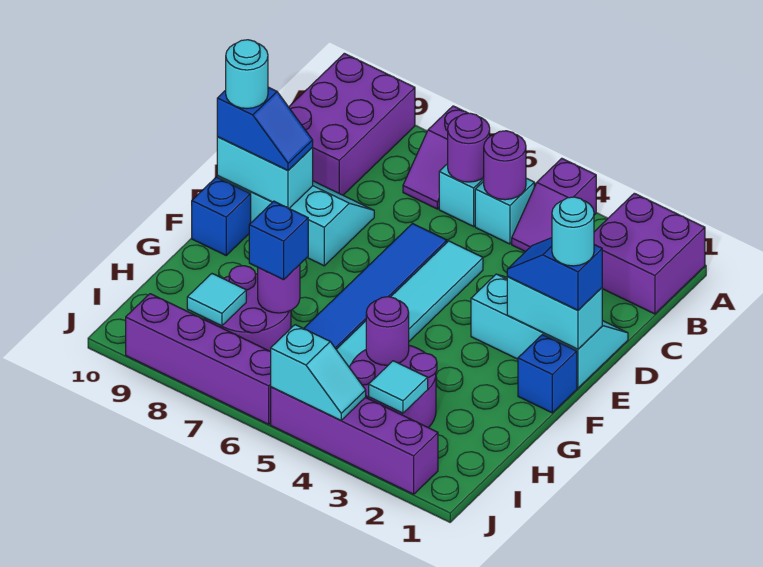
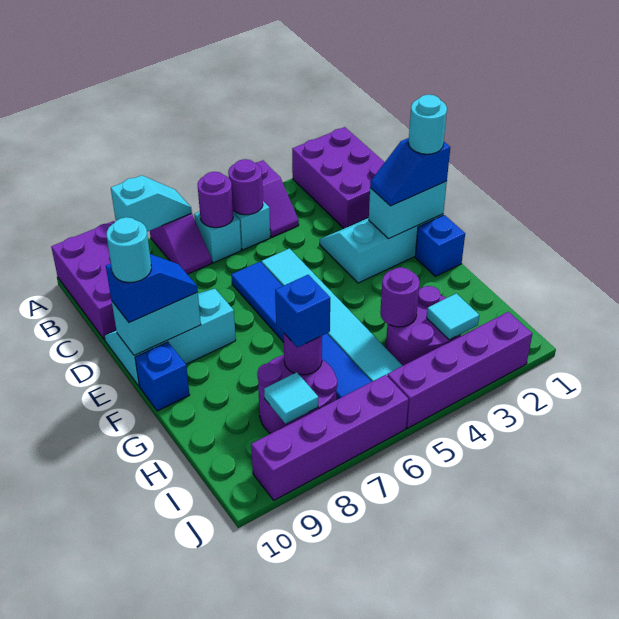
purple 2x2 brick [594,193,705,314] -> purple 2x3 brick [292,127,385,228]
cyan 1x2 slope [271,325,366,420] -> cyan 1x2 slope moved to [111,175,192,232]

